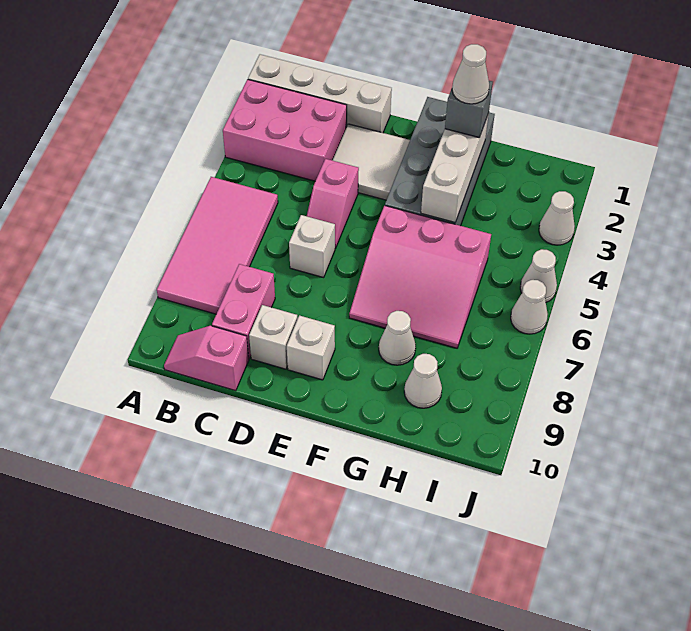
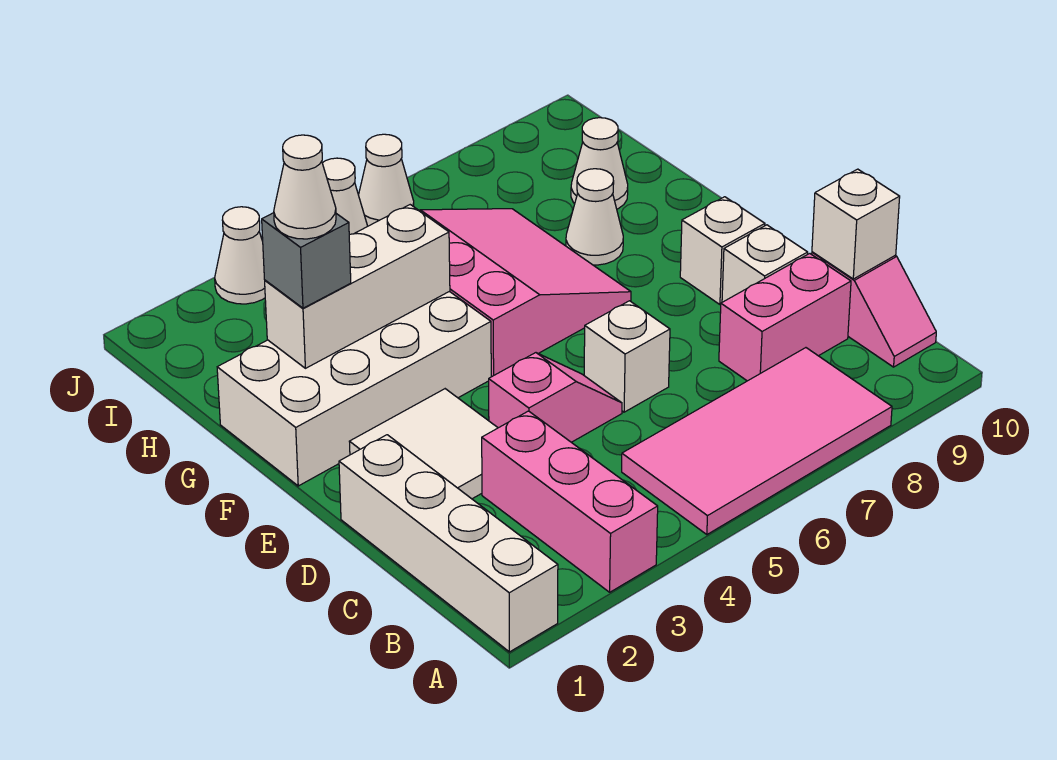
pink 2x3 brick [223,79,347,181] -> pink 1x3 brick [482,411,658,592]
none -> white 1x1 brick [812,169,900,279]
grey 2x4 brick [385,97,495,226] -> white 2x4 brick [217,291,491,486]

